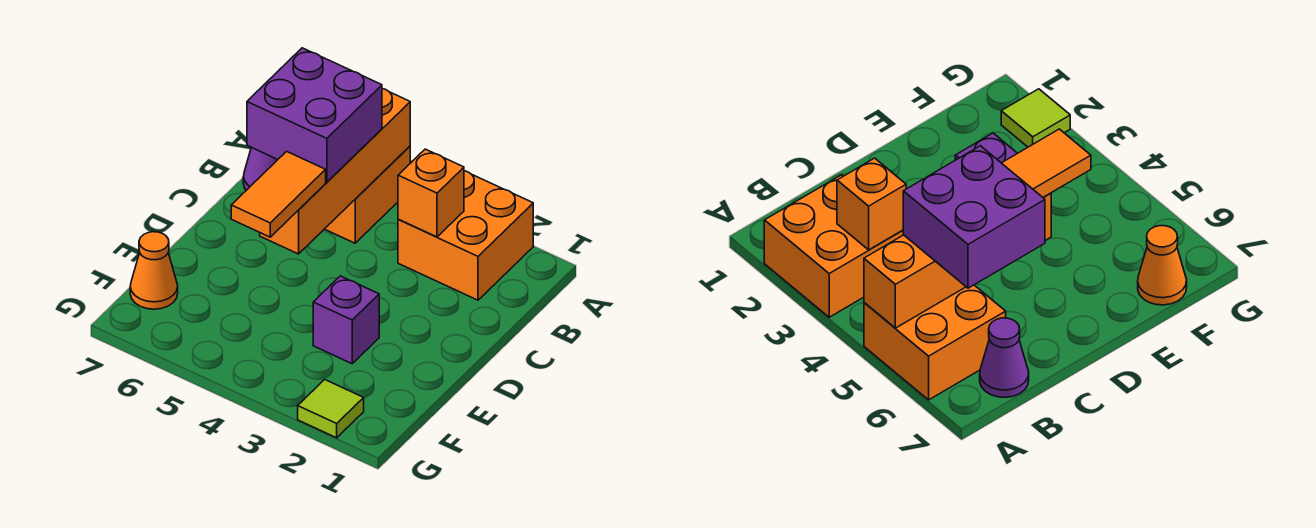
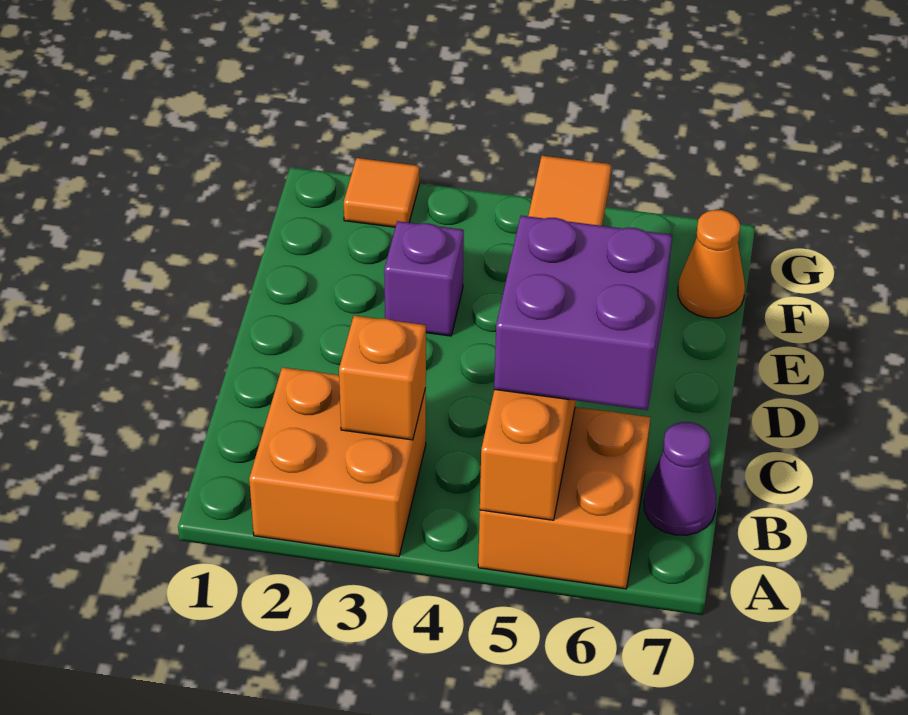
lime 1x1 tile [298,380,364,438] -> orange 1x1 tile [344,158,419,227]

